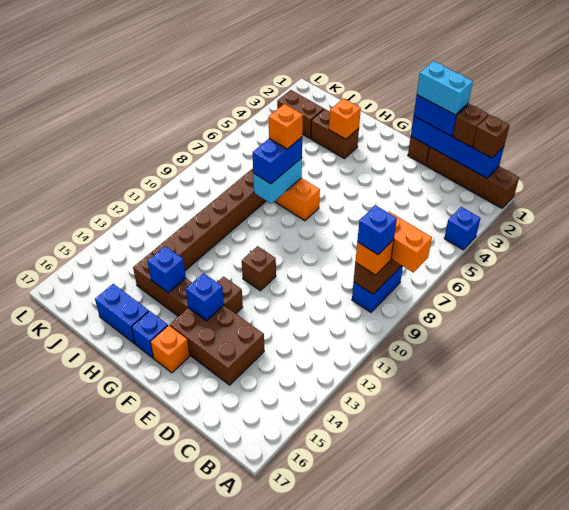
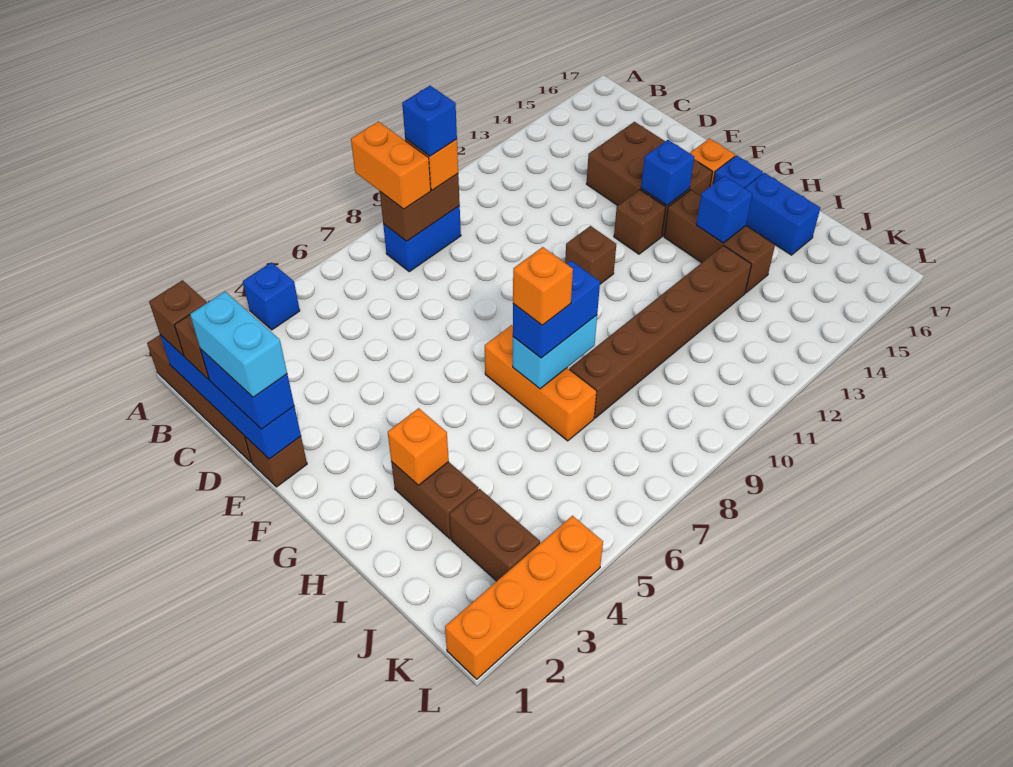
none -> orange 1x4 brick [445,516,603,679]

